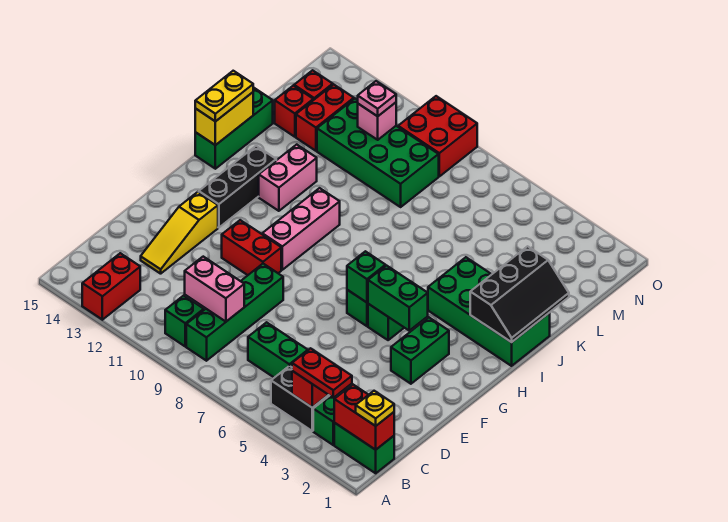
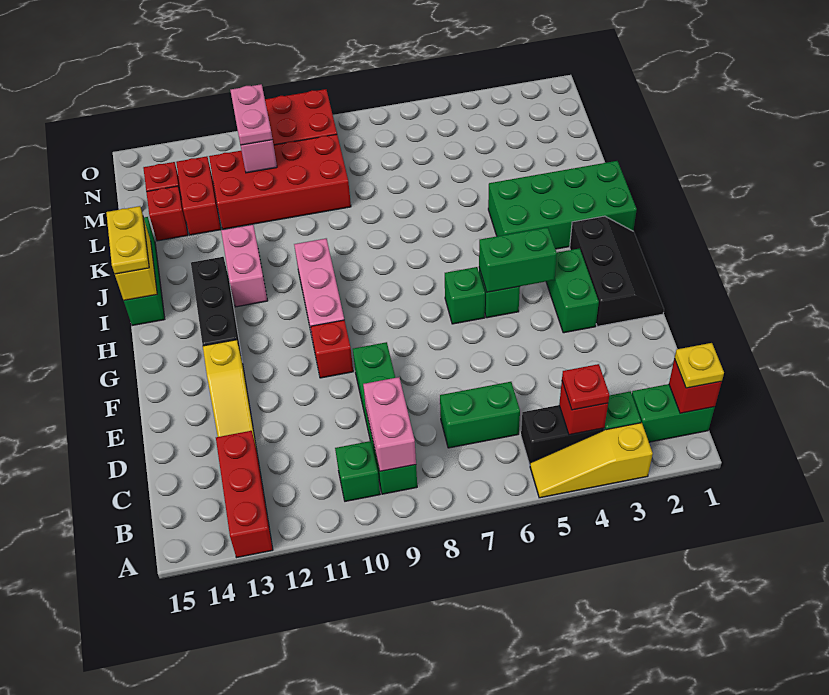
none -> yellow 1x3 slope [530,423,653,498]
red 1x2 brick [82,253,140,320] -> red 1x3 brick [216,431,273,558]
red 1x2 brick [334,385,394,450] -> red 1x1 brick [669,359,722,413]
red 1x2 plate [292,348,352,398] -> red 1x1 plate [562,364,609,410]
pink 1x2 brick [185,257,244,322] -> pink 1x2 brick turned to [363,377,416,471]
red 1x2 brick [222,220,281,275] -> red 1x1 brick [311,320,353,378]
green 1x1 brick [347,251,386,302] -> none
black 2x3 slope [470,246,569,342] -> black 2x3 slope moved to [570,216,664,326]
green 2x4 brick [317,99,439,207] -> red 2x4 brick [209,134,351,229]
pink 1x1 plate [358,81,396,116] -> pink 1x2 plate [230,84,272,145]

